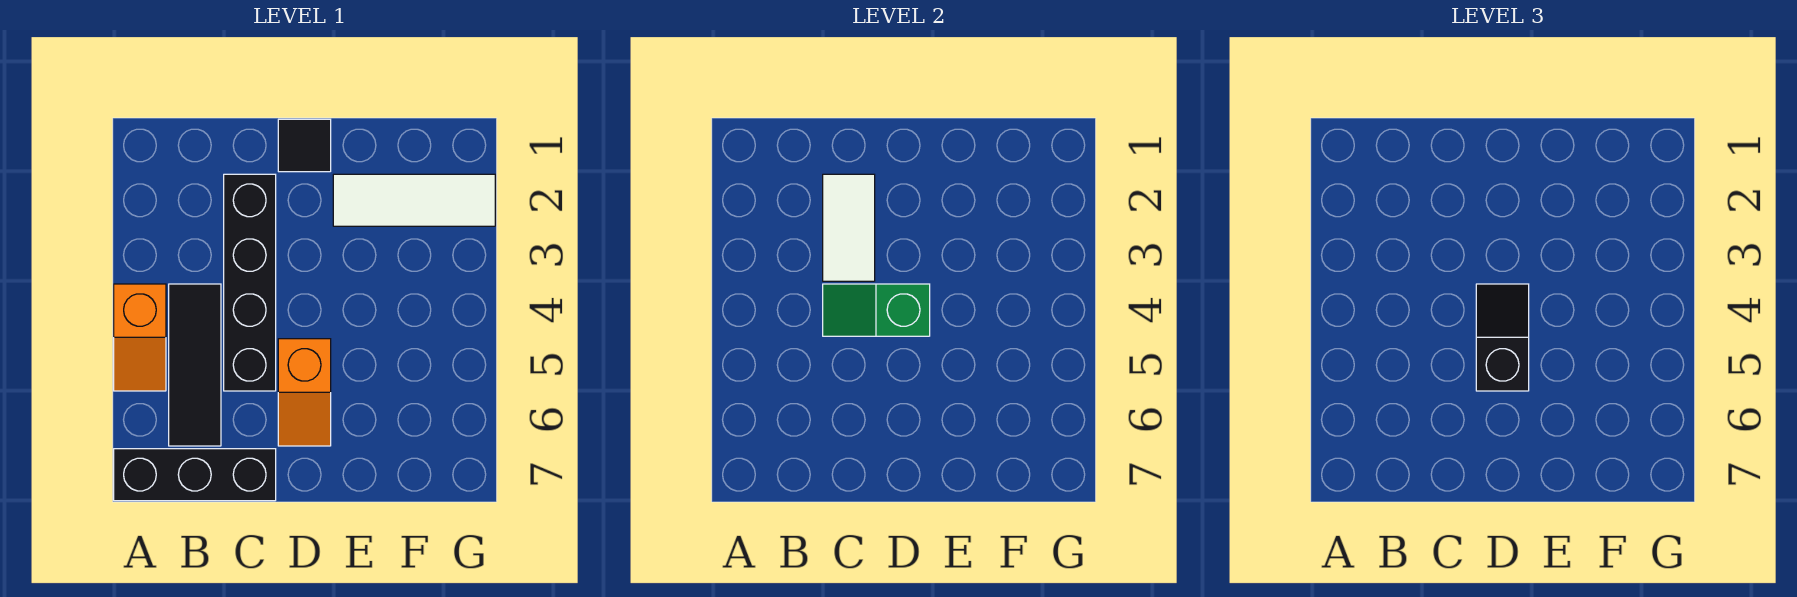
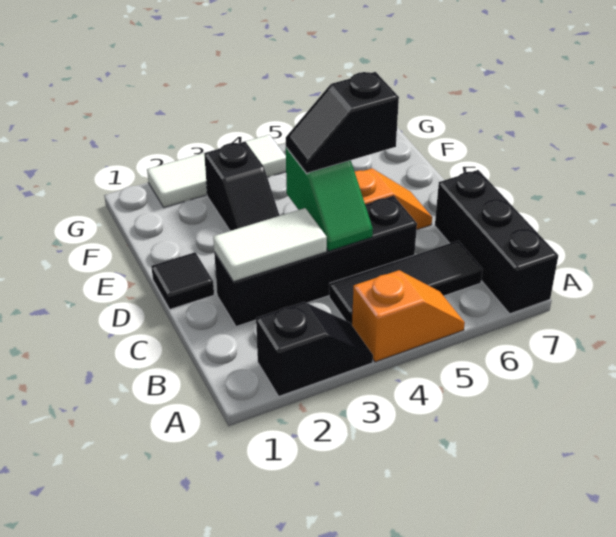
none -> black 1x2 slope [256,302,373,396]
white 1x3 tile [333,174,495,226] -> white 1x3 tile turned to [147,135,286,208]
none -> black 1x2 slope [204,142,280,231]

